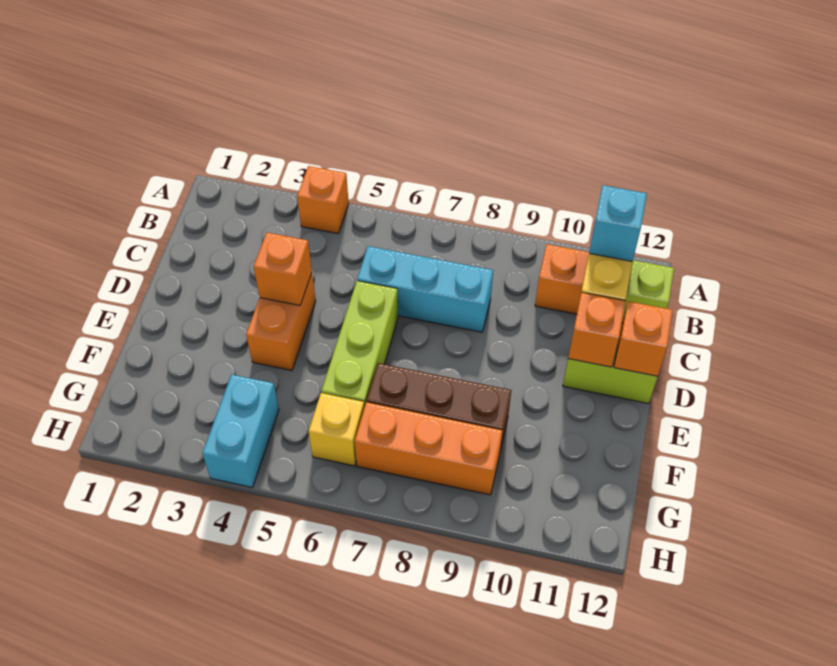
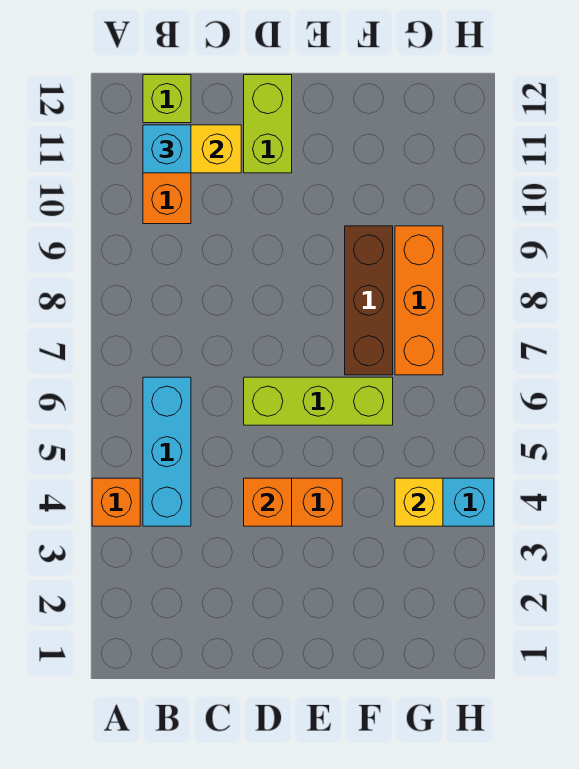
cyan 1x3 brick [357,246,493,332] -> cyan 1x3 brick moved to [143,377,191,526]
orange 1x1 brick [568,292,626,367] -> none
orange 1x1 brick [614,301,673,376] -> none
yellow 1x1 brick [309,393,364,466] -> yellow 1x1 brick moved to [395,478,443,526]

